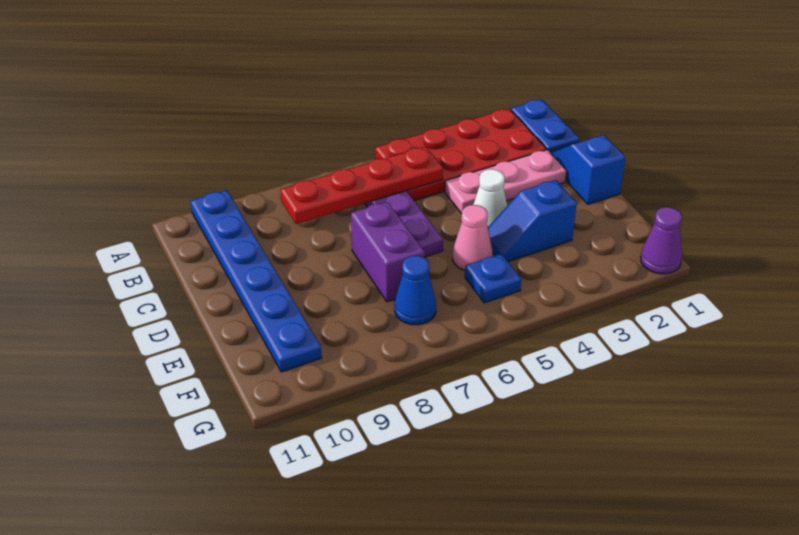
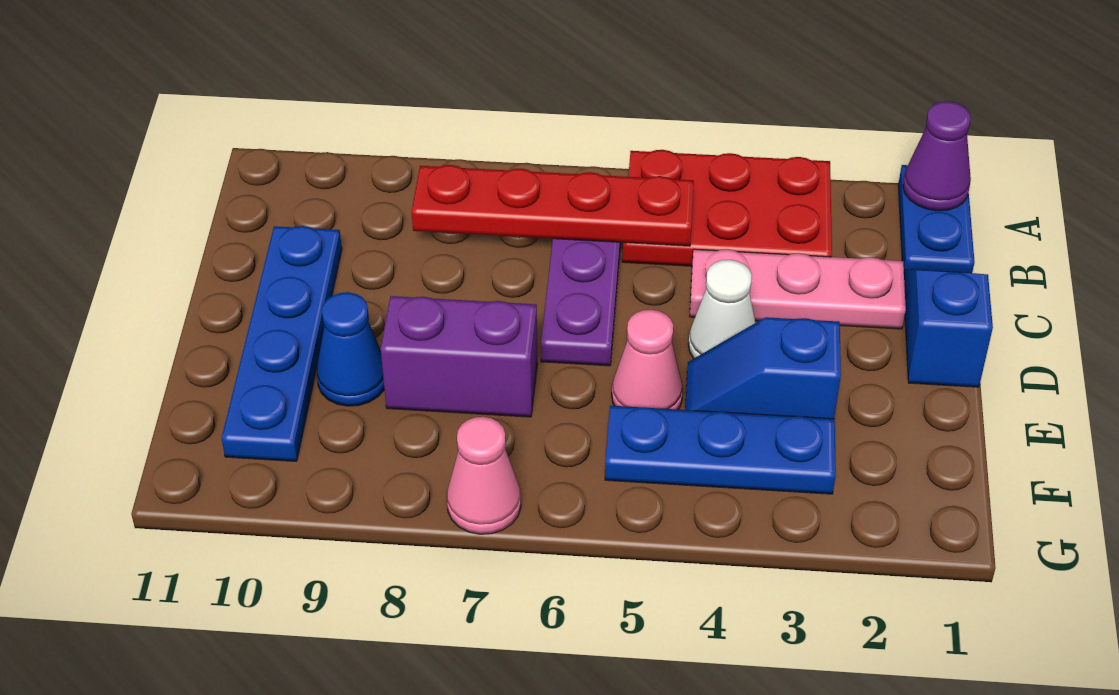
red 2x4 plate [375,109,546,201] -> red 2x3 plate [622,150,832,266]
blue 1x6 plate [190,190,322,372] -> blue 1x4 plate [222,226,342,461]
purple 1x2 brick [351,202,425,302] -> purple 1x2 brick turned to [381,296,537,417]
blue 1x1 plate [465,254,521,303] -> blue 1x3 plate [605,406,836,494]
blue 1x1 cone [395,256,436,325] -> blue 1x1 cone moved to [317,292,385,406]
purple 1x1 cone [641,207,682,274] -> purple 1x1 cone moved to [903,101,971,211]
none -> pink 1x1 cone [447,417,521,534]

